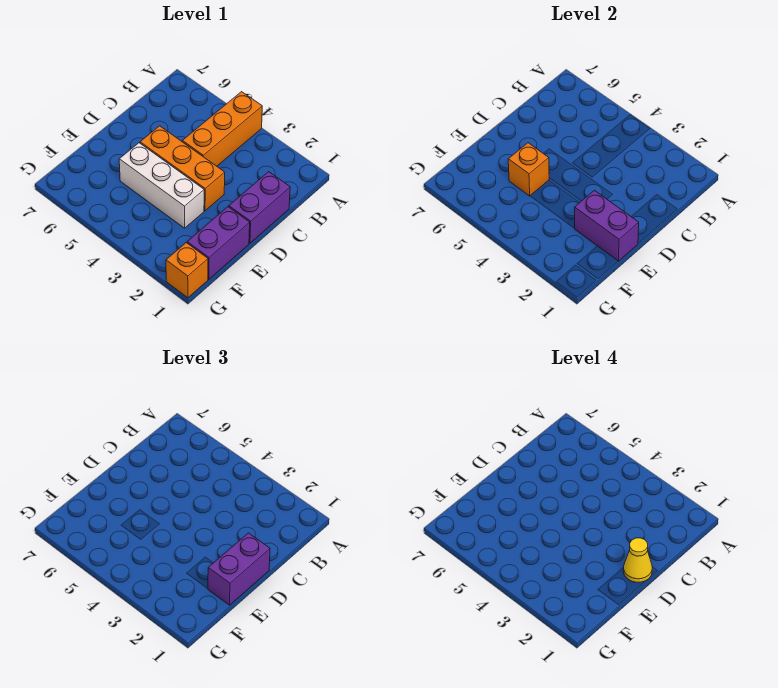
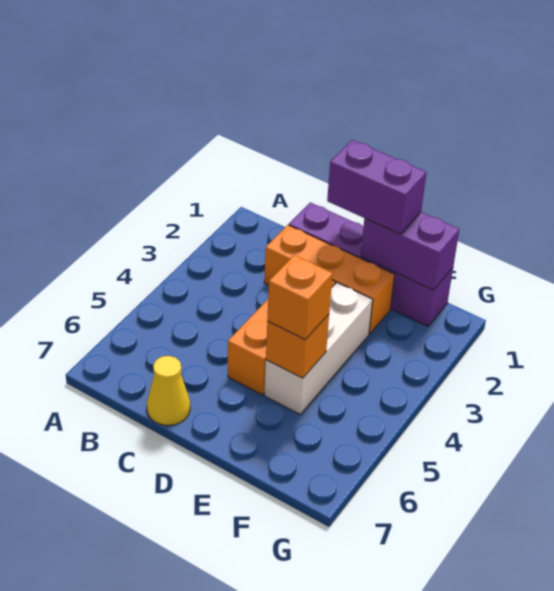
orange 1x3 brick [182,92,262,166] -> orange 1x3 brick moved to [264,225,395,334]
yellow 1x1 cone [624,538,652,582] -> yellow 1x1 cone moved to [147,356,190,425]
purple 1x2 brick [575,190,639,261] -> purple 1x2 brick turned to [361,212,459,290]
orange 1x1 brick [166,243,208,298] -> orange 1x1 brick moved to [267,255,333,340]

